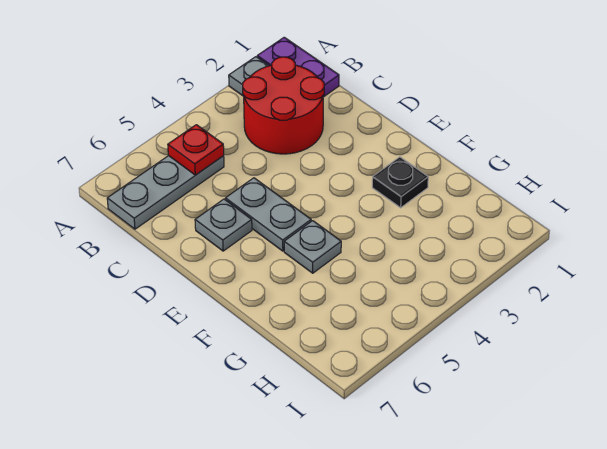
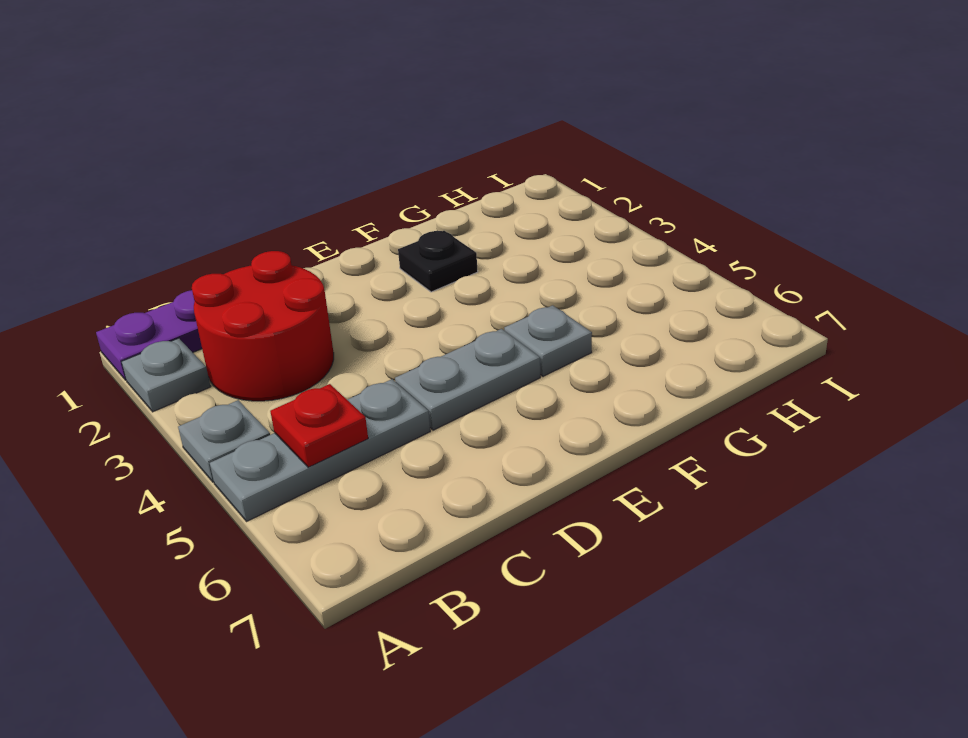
grey 1x3 plate [107,156,224,229] -> grey 1x3 plate turned to [210,379,430,521]
grey 1x1 plate [195,199,252,251] -> grey 1x1 plate moved to [178,400,270,482]

